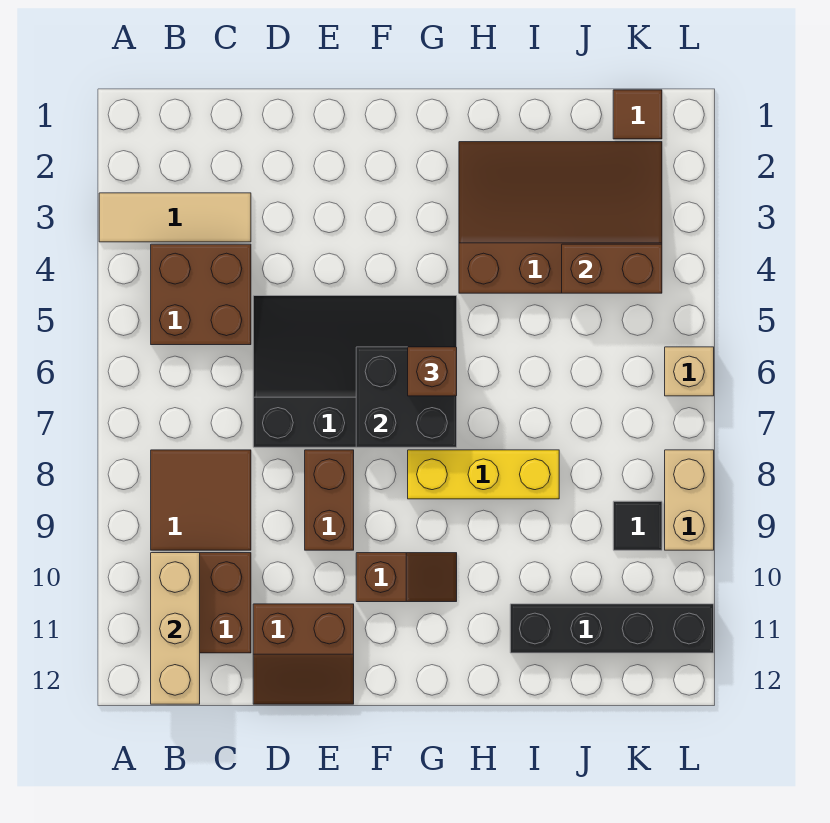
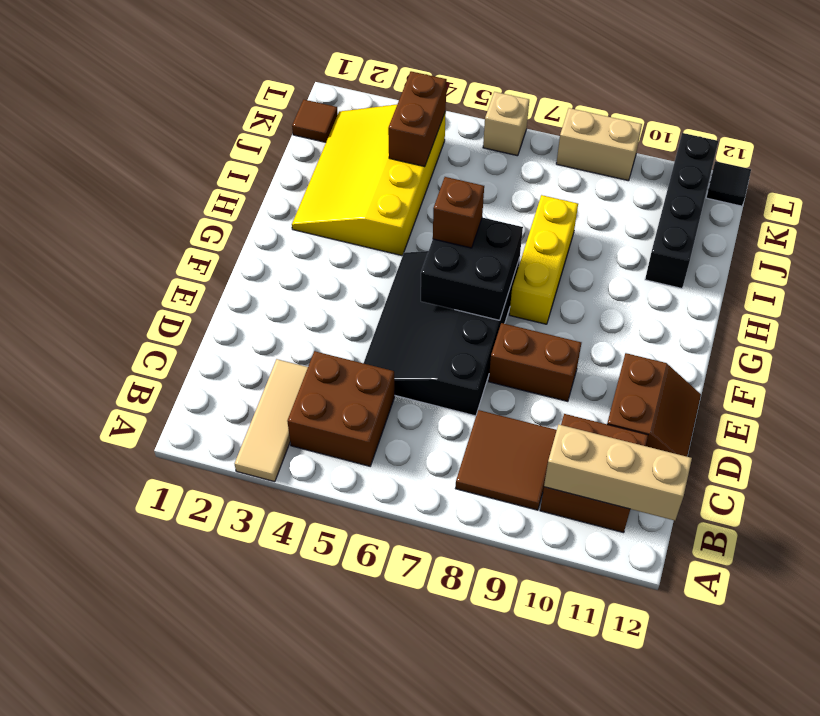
brown 1x2 slope [356,553,457,602] -> none
brown 3x4 slope [459,142,662,293] -> yellow 3x4 slope [292,104,446,256]
black 1x1 tile [613,501,662,550] -> black 1x1 tile moved to [706,161,751,206]

